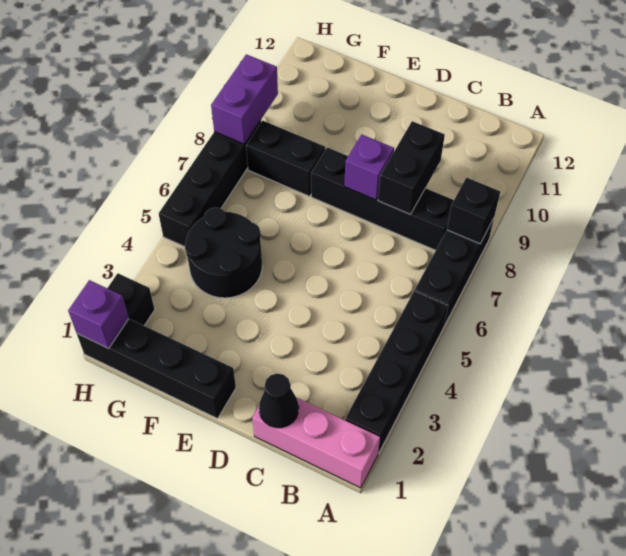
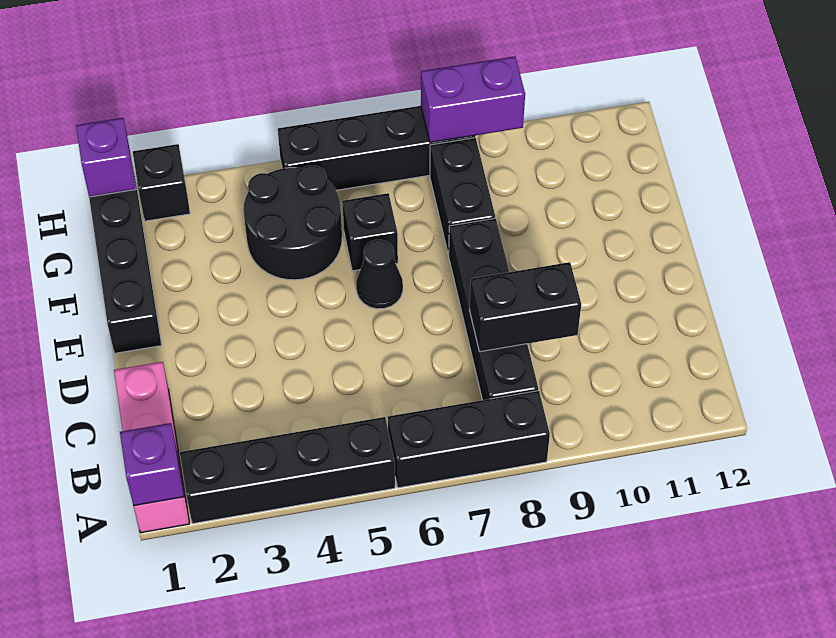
black 1x1 brick [447,178,500,244] -> black 1x1 brick moved to [342,193,398,271]
black 1x1 cone [259,373,299,428] -> black 1x1 cone moved to [356,240,403,309]
purple 1x1 brick [344,135,394,200] -> purple 1x1 brick moved to [120,423,184,506]

